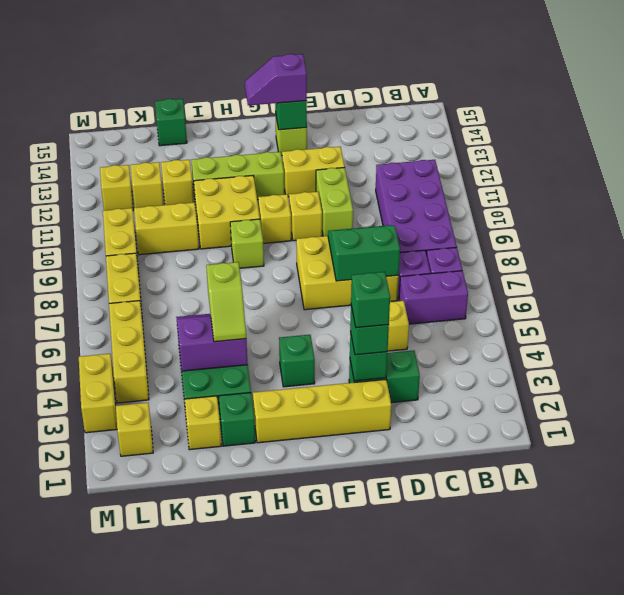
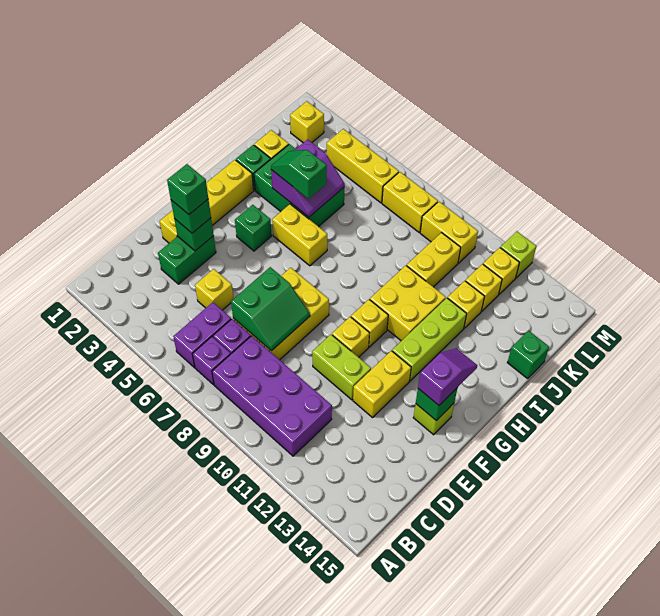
lime 1x1 brick [230,219,264,268] -> lime 1x1 brick moved to [500,231,537,278]
lime 1x2 slope [206,262,246,342] -> green 1x2 slope [271,150,327,199]
yellow 1x2 brick [79,354,117,433] -> yellow 1x2 brick moved to [272,204,327,266]

